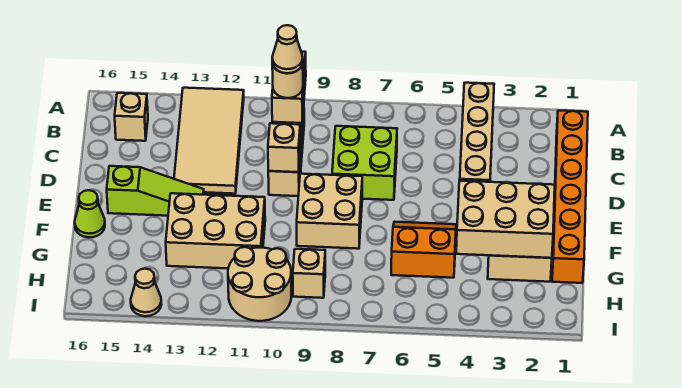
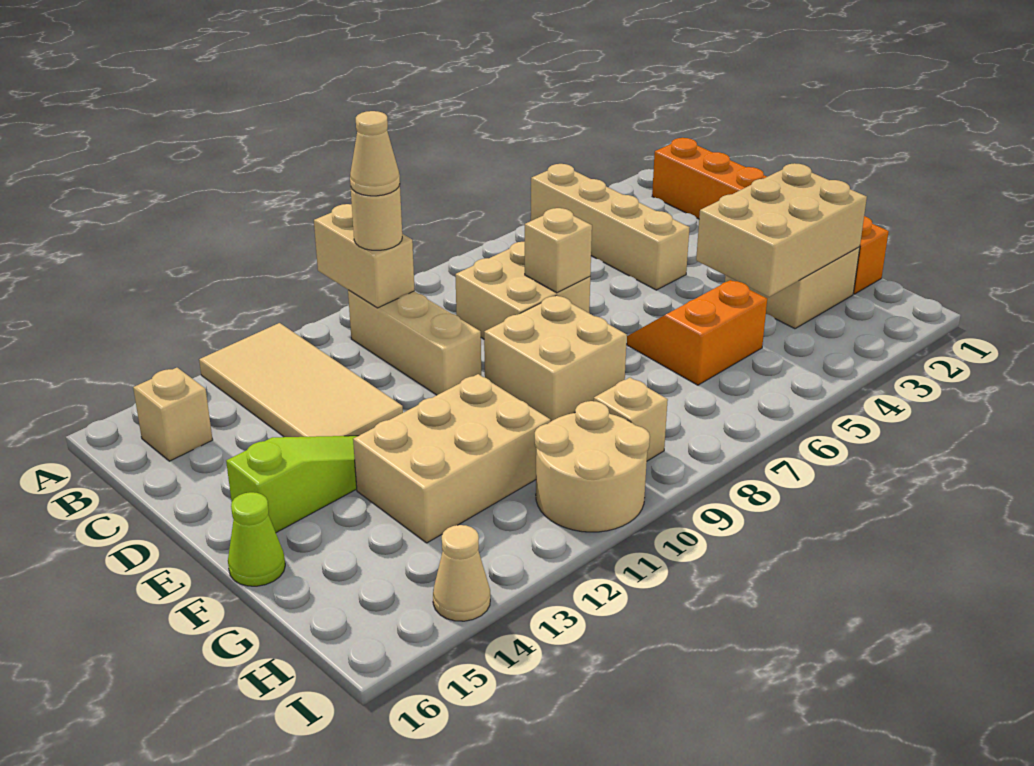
lime 2x2 brick [332,126,397,200] -> tan 2x2 brick [455,242,590,339]
tan 1x1 brick [268,123,300,172] -> tan 1x1 brick moved to [525,208,592,293]

